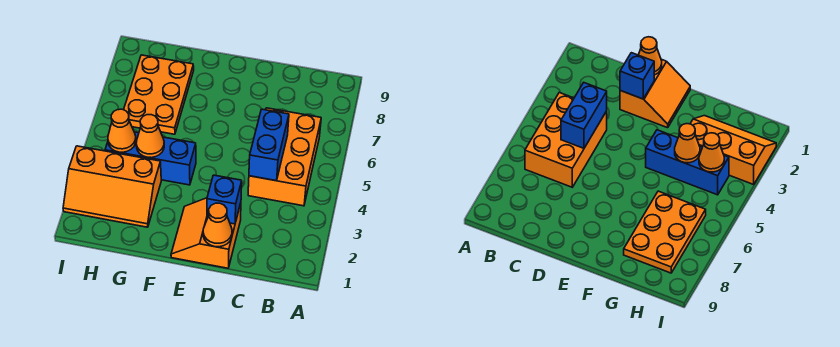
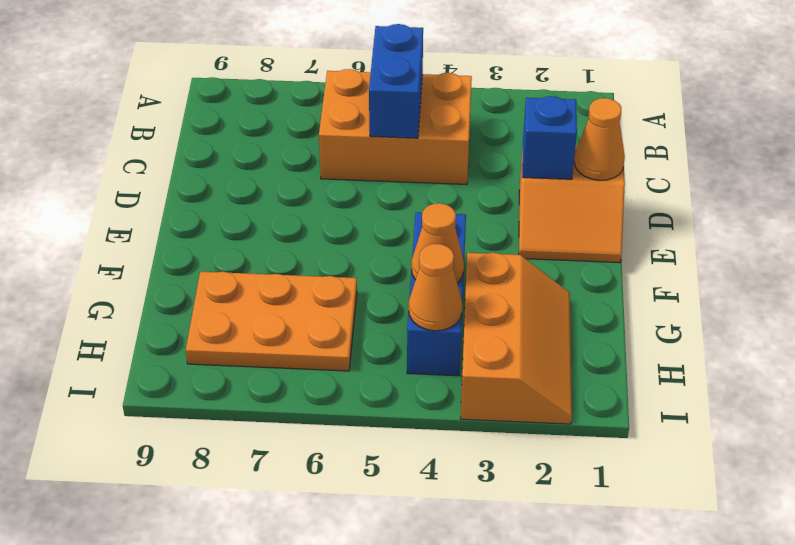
blue 1x2 brick [249,109,289,181] -> blue 1x2 brick turned to [369,24,423,138]

